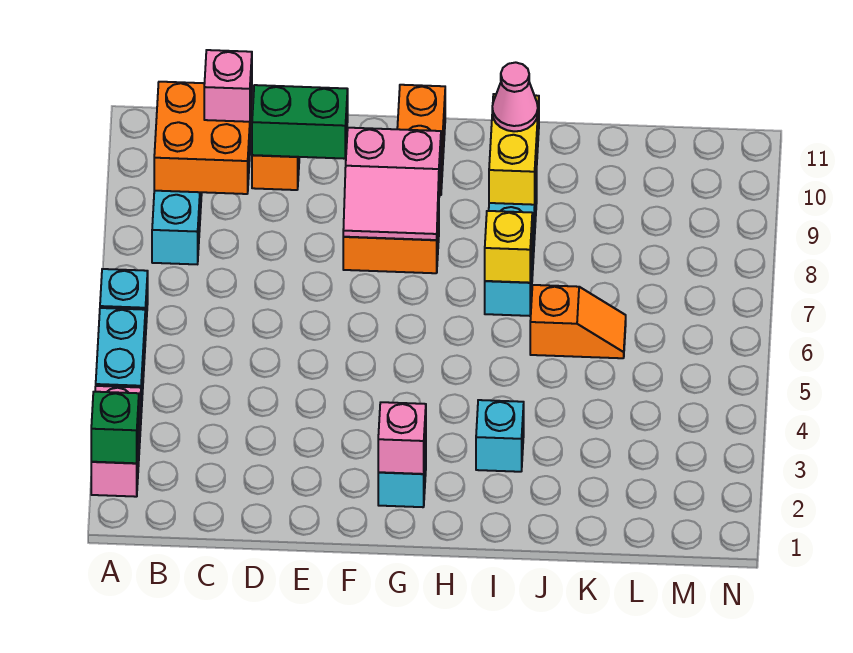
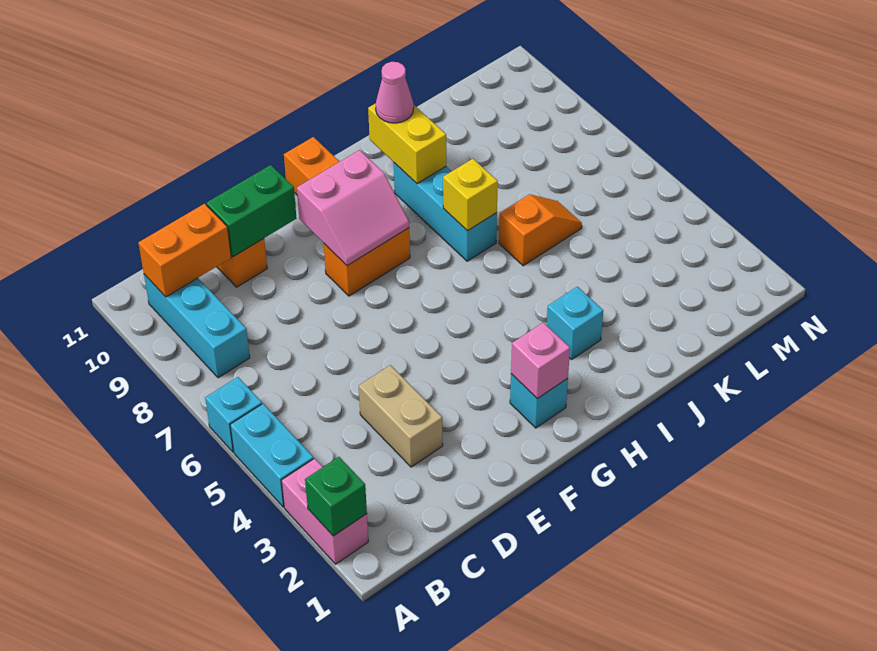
orange 2x2 brick [154,82,252,194] -> orange 1x2 brick [138,204,231,297]
pink 1x1 brick [204,50,252,122] -> none
none -> tan 1x2 brick [359,365,443,467]

